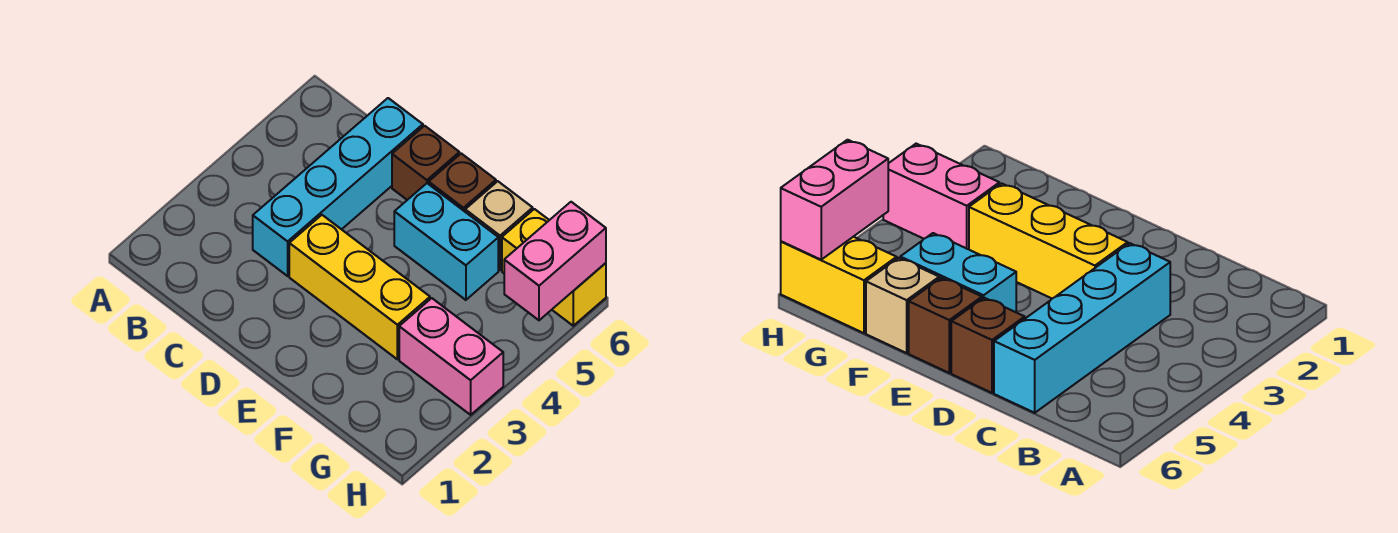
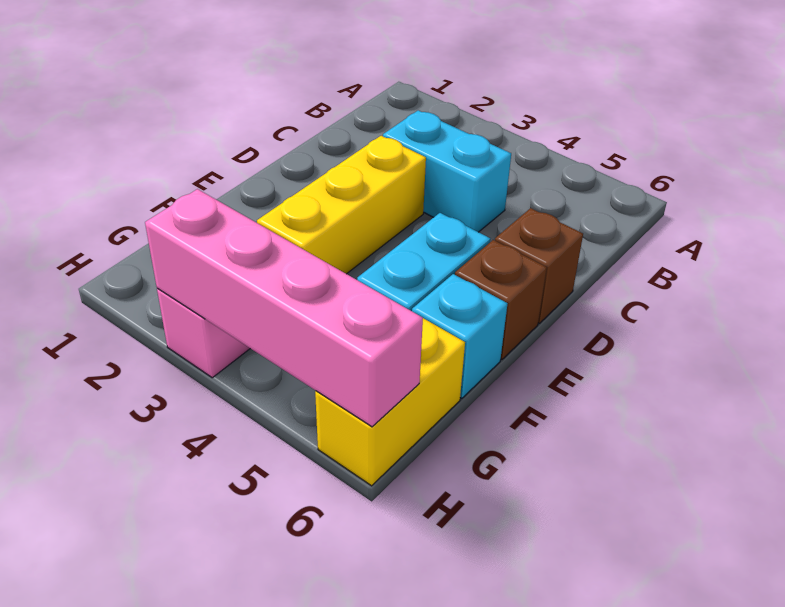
cyan 1x4 brick [253,98,423,276] -> cyan 1x2 brick [383,110,511,232]
tan 1x1 brick [465,181,533,270] -> cyan 1x1 brick [412,274,507,399]
pink 1x2 brick [504,202,606,320] -> pink 1x4 brick [145,189,423,427]

